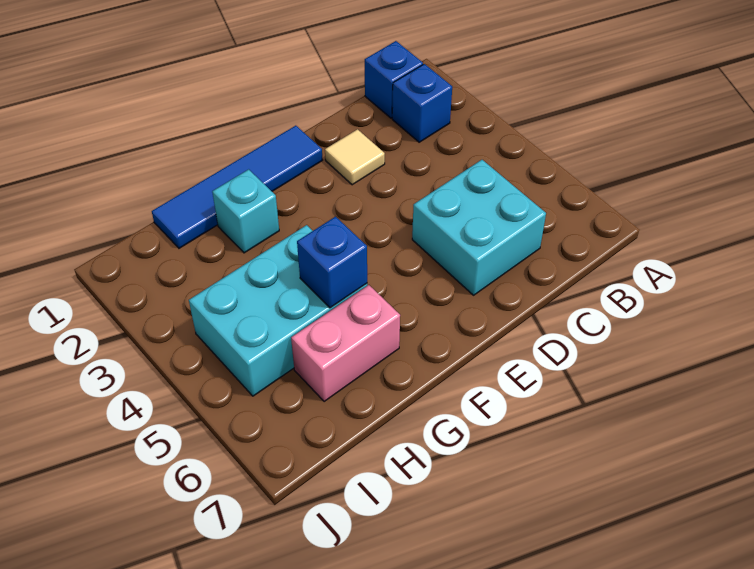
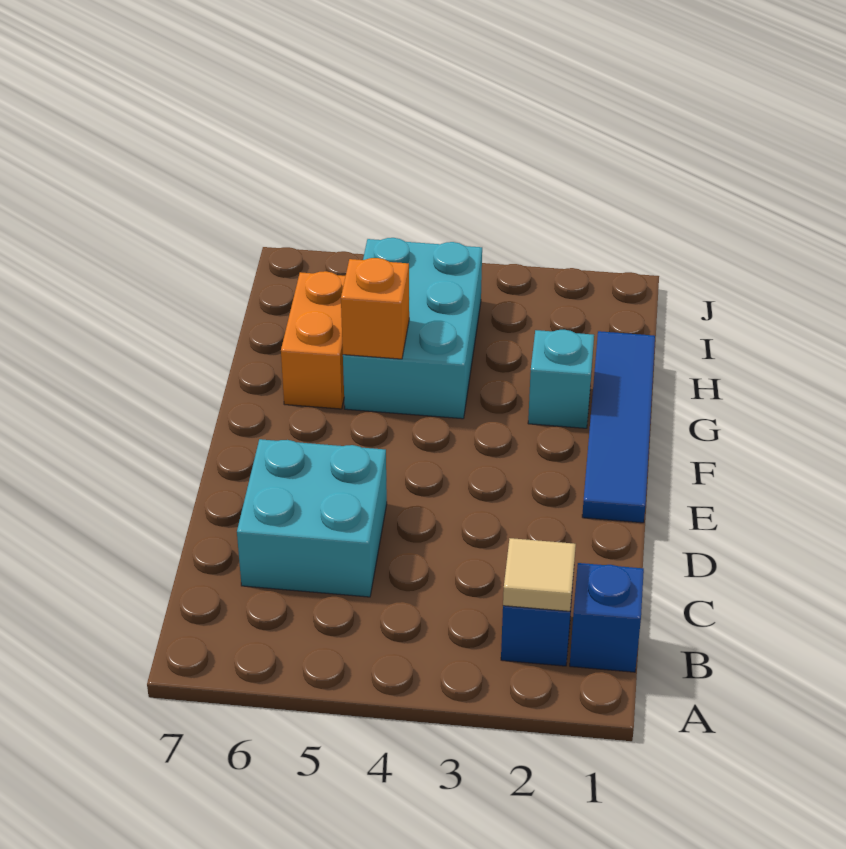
tan 1x1 tile [325,129,385,185] -> tan 1x1 tile moved to [503,538,576,611]
blue 1x1 brick [297,217,367,308] -> orange 1x1 brick [341,258,409,359]
pink 1x2 brick [291,285,400,402] -> orange 1x2 brick [281,271,345,409]

